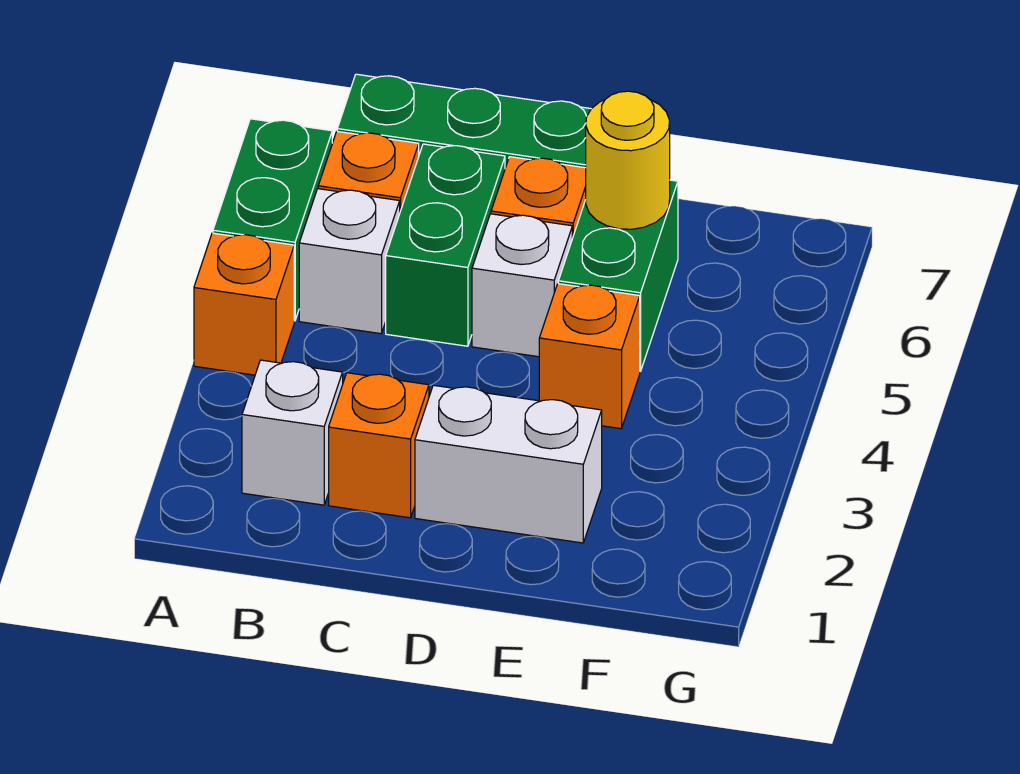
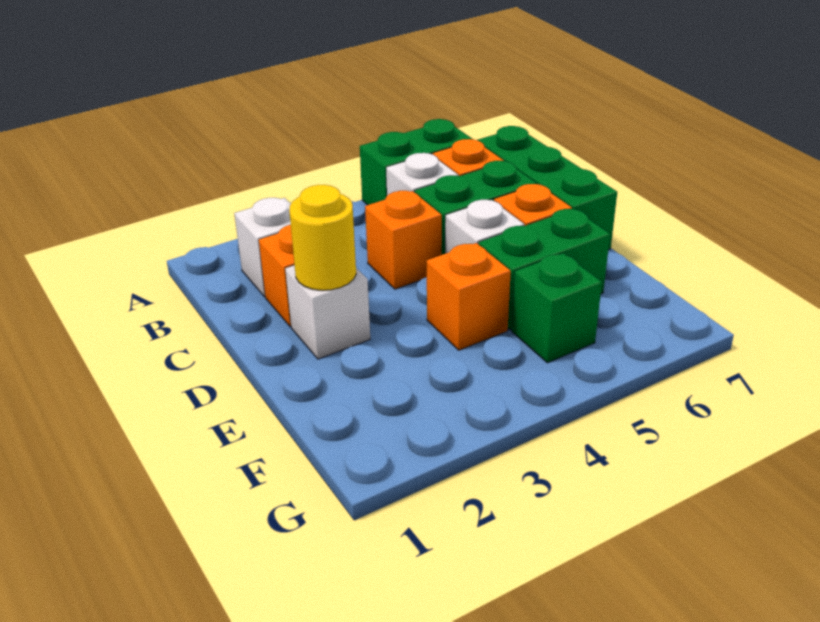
orange 1x1 brick [194,233,294,375] -> orange 1x1 brick moved to [365,191,442,289]
white 1x2 brick [415,385,602,543] -> white 1x1 brick [285,265,370,359]
yellow 1x1 round brick [586,91,670,229] -> yellow 1x1 round brick moved to [289,185,356,290]
none -> green 1x1 brick [512,253,602,363]

